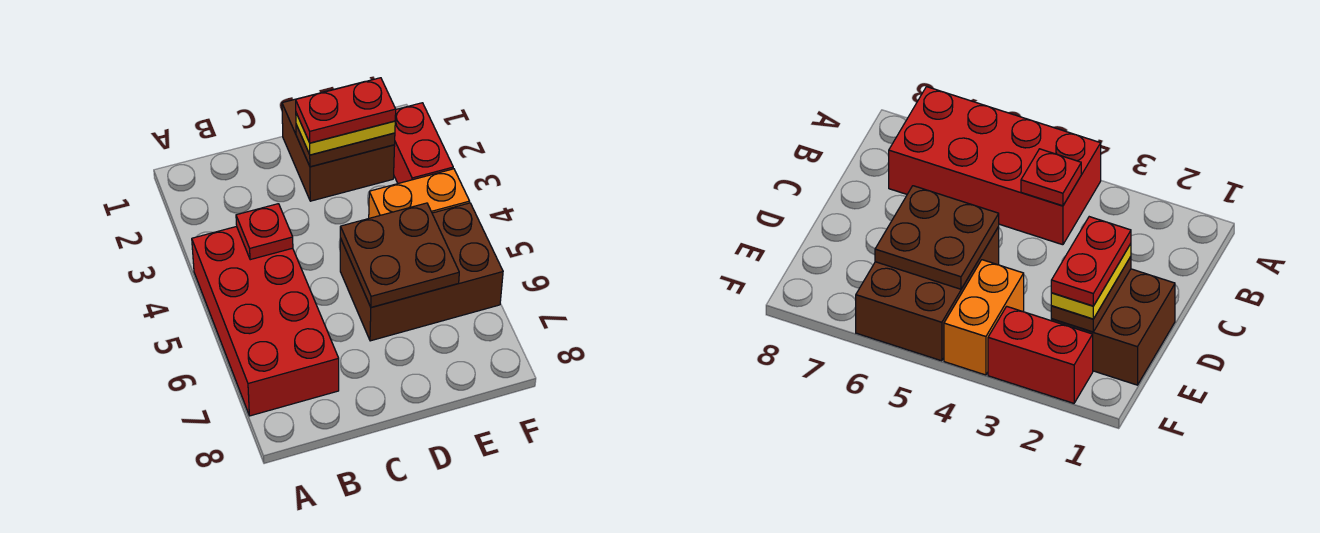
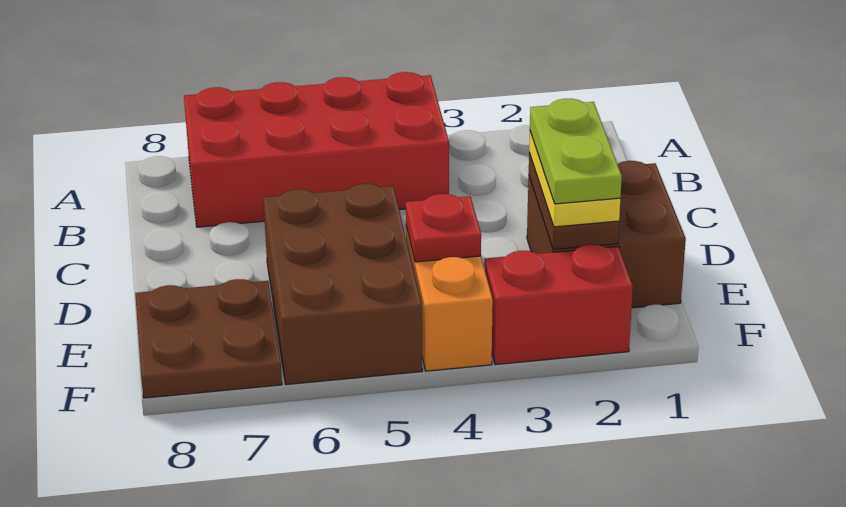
red 1x1 plate [236,204,293,260] -> red 1x1 plate moved to [406,194,481,262]
red 1x2 plate [296,78,396,143] -> lime 1x2 plate [530,99,622,204]
brown 2x2 plate [340,203,459,307] -> brown 2x2 plate moved to [135,279,282,398]

